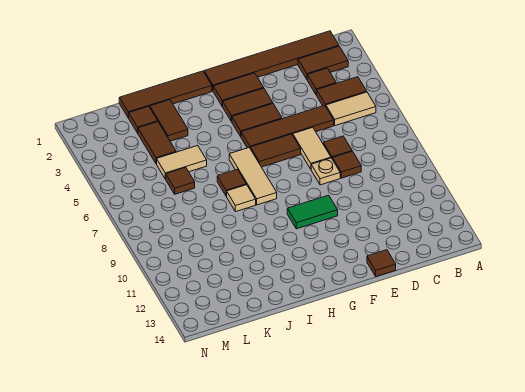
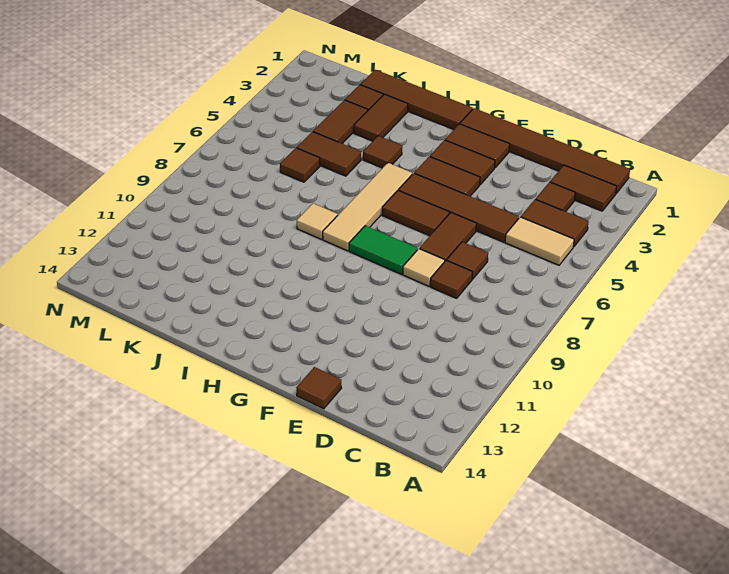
tan 1x2 tile [293,127,331,169] -> brown 1x2 tile [420,213,476,261]
tan 1x1 plate [311,158,340,185] -> tan 1x1 tile [403,249,445,286]
green 1x2 tile [287,195,338,229] -> green 1x2 tile moved to [349,226,417,274]
tan 1x3 tile [229,148,277,205] -> tan 1x4 tile [323,163,412,251]
brown 1x1 tile [217,170,246,196] -> brown 1x1 tile moved to [363,136,402,168]
tan 1x2 tile [157,146,207,179] -> brown 1x2 tile [297,132,361,176]

